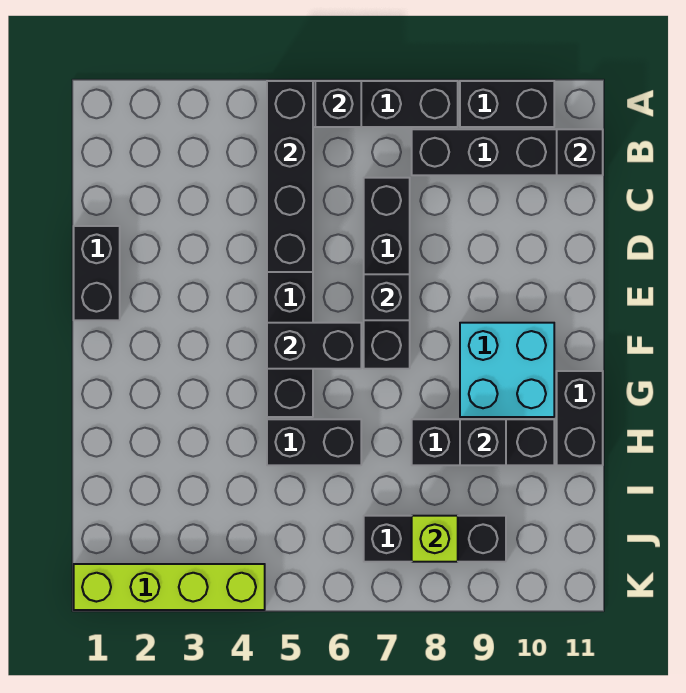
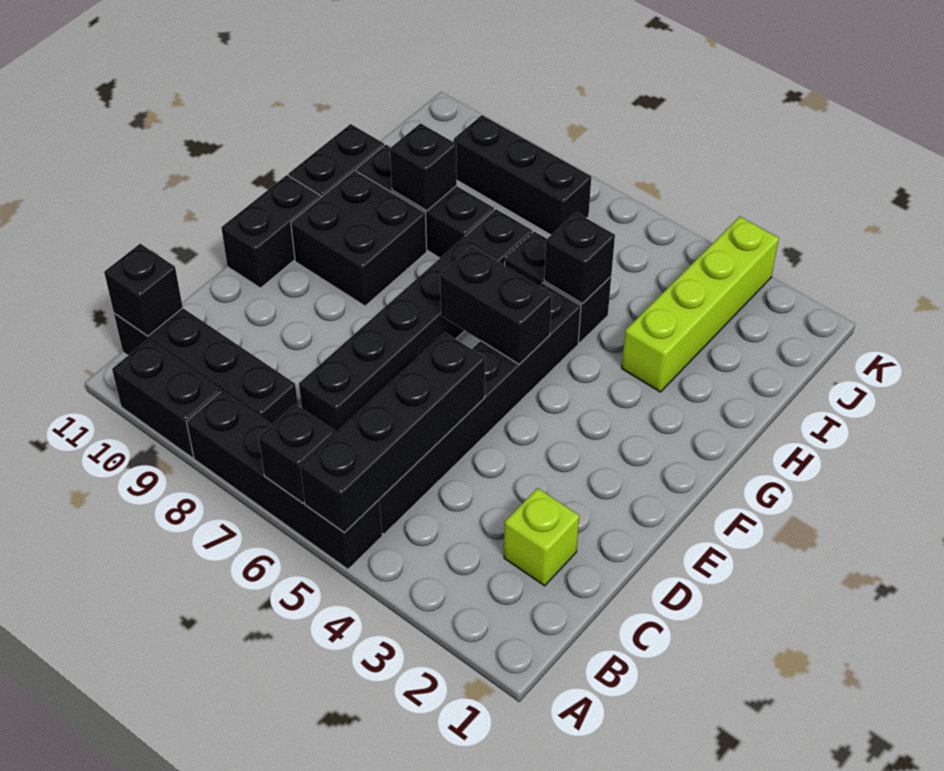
black 1x4 brick [364,178,410,369] -> black 1x6 brick [299,209,532,433]
black 1x2 brick [74,226,120,320] -> black 1x2 brick moved to [221,175,321,288]
black 1x1 brick [364,274,410,320] -> black 1x1 brick moved to [544,213,615,304]
cyan 2x2 brick [460,323,554,417] -> black 2x2 brick [291,170,427,306]
lime 1x1 brick [412,516,458,562] -> lime 1x1 brick moved to [504,488,579,586]
lime 1x4 brick [74,564,265,610] -> lime 1x4 brick turned to [622,217,779,392]

